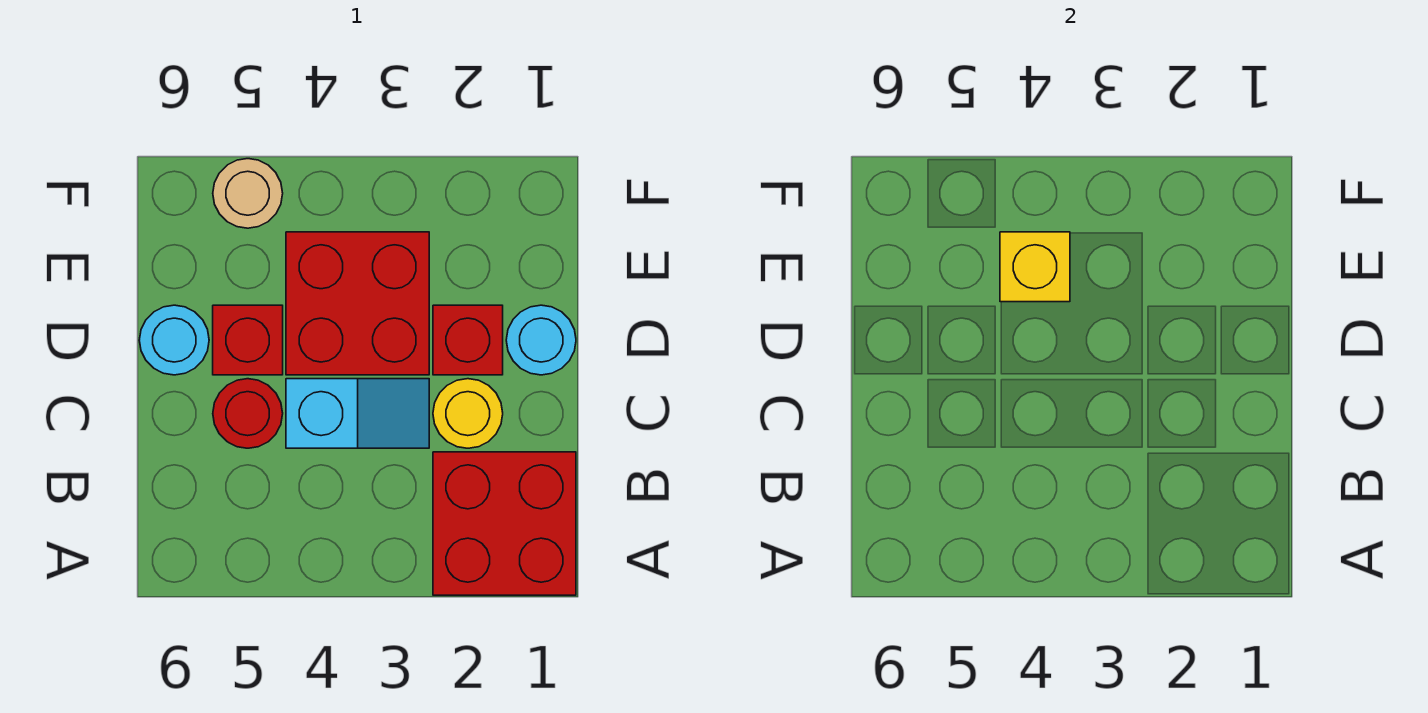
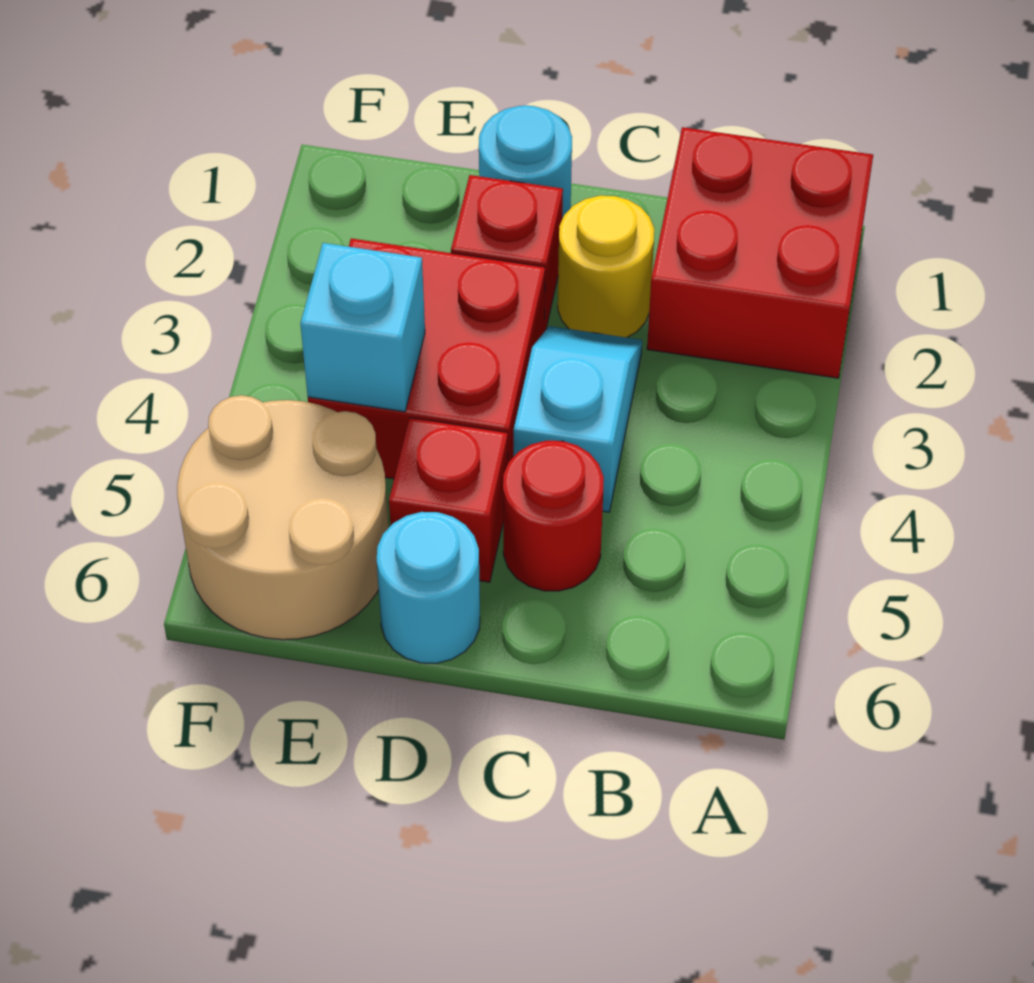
yellow 1x1 brick [1000,232,1070,302] -> cyan 1x1 brick [300,243,425,412]
tan 1x1 round brick [213,159,283,228] -> tan 2x2 round brick [177,395,388,640]

